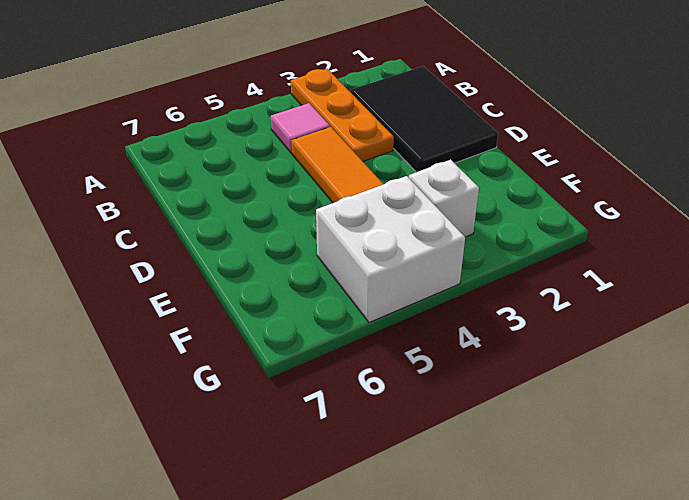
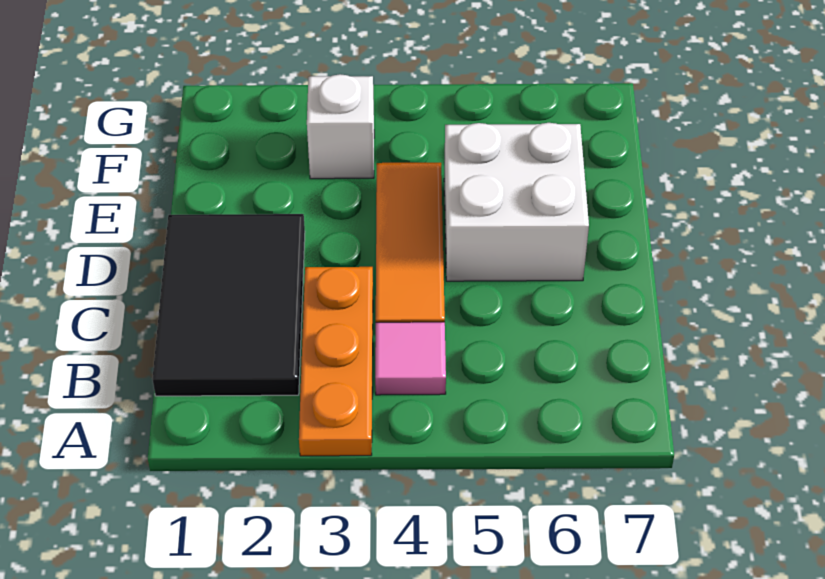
white 2x2 brick [316,176,465,322] -> white 2x2 brick moved to [444,123,589,281]

